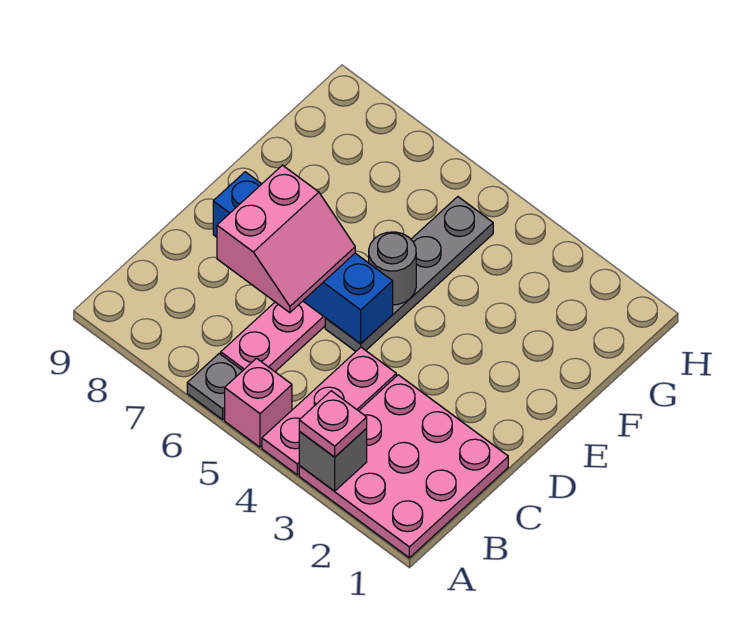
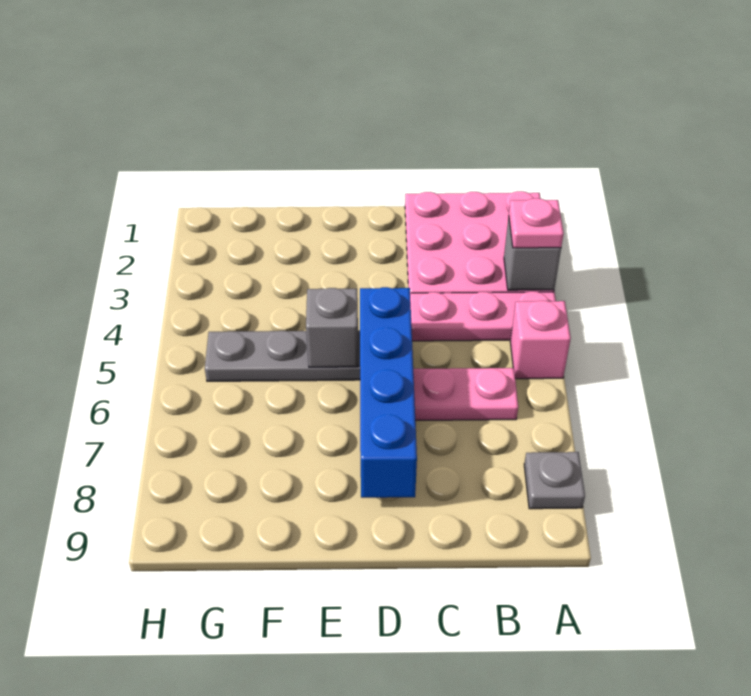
grey 1x1 plate [187,354,242,420] -> grey 1x1 plate moved to [524,452,585,509]
pink 2x2 slope [217,165,355,313] -> none
grey 1x1 round brick [369,232,416,305] -> grey 1x1 brick [306,288,358,367]

